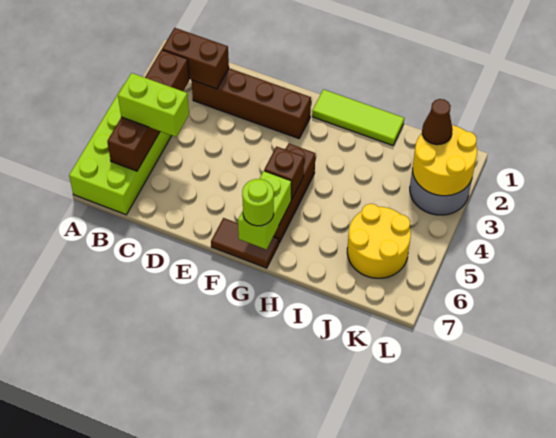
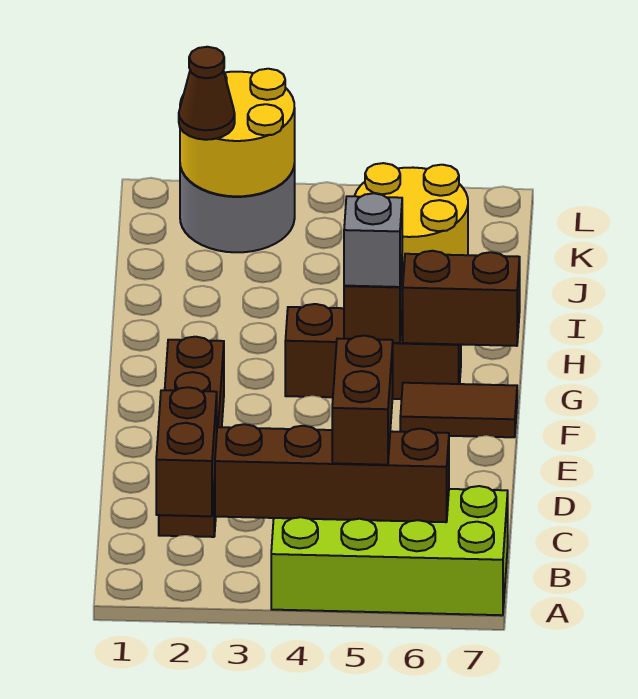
lime 1x2 brick [118,73,189,137] -> brown 1x2 brick [332,336,393,465]
brown 1x2 tile [211,218,279,268] -> brown 1x2 tile turned to [400,383,517,437]
lime 1x3 tile [312,89,404,145] -> none
none -> grey 1x1 brick [344,193,402,287]
lime 1x2 brick [238,171,292,249] -> brown 1x2 brick [402,251,520,346]
lime 1x1 round brick [242,179,274,226] -> none

